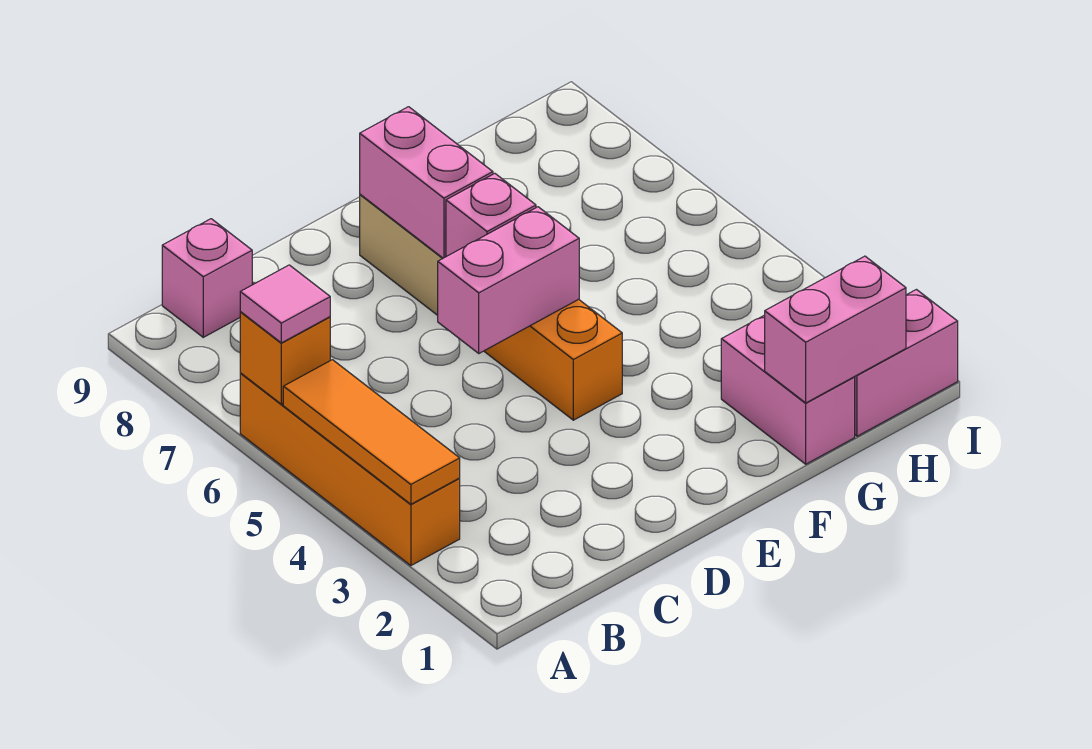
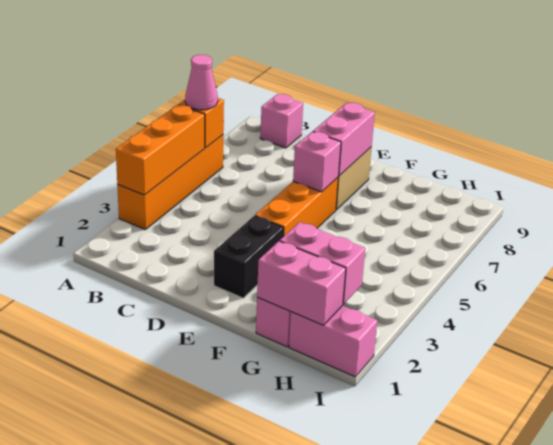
orange 1x3 tile [283,360,460,504] -> orange 1x3 brick [116,105,205,195]
pink 1x1 tile [240,265,330,343] -> pink 1x1 cone [185,55,218,110]
pink 1x2 brick [438,207,579,353] -> pink 1x2 brick moved to [280,222,365,304]
none -> black 1x2 brick [214,216,283,298]

